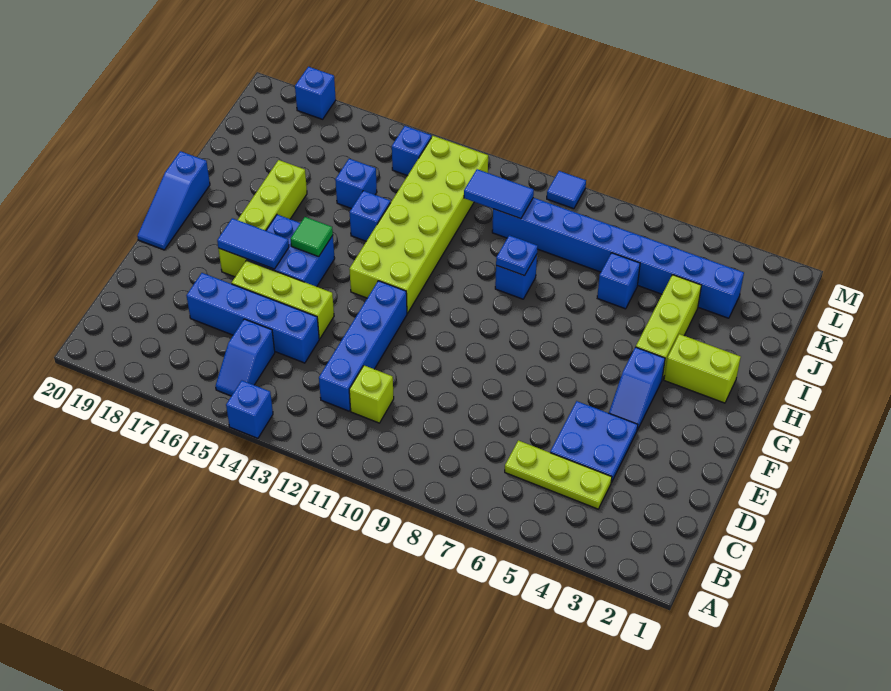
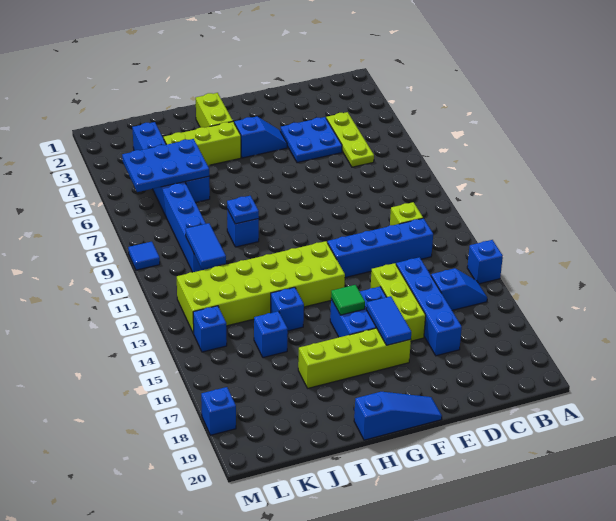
none -> blue 2x3 plate [122,139,209,192]

